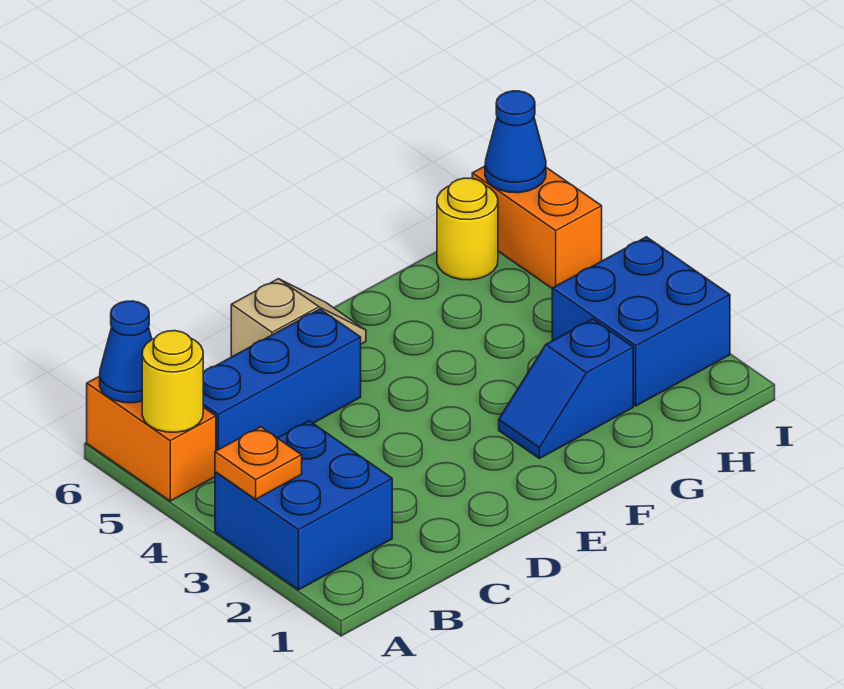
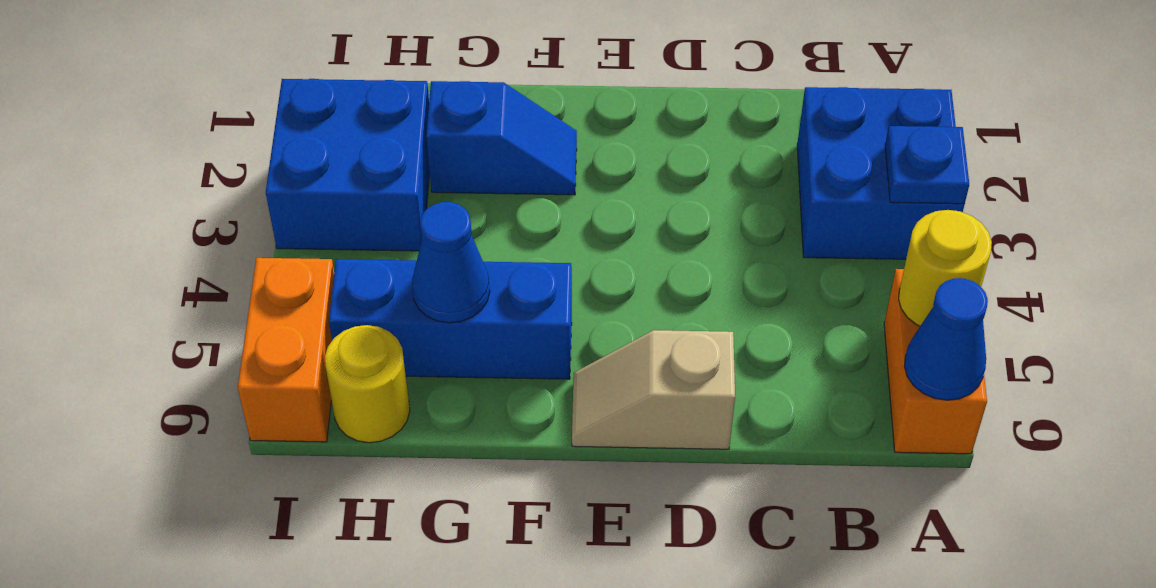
orange 1x1 plate [215,427,302,499] -> blue 1x1 plate [885,126,969,204]
blue 1x3 brick [203,309,361,451] -> blue 1x3 brick moved to [329,259,572,379]
blue 1x1 cone [485,91,546,193] -> blue 1x1 cone moved to [412,202,490,323]

